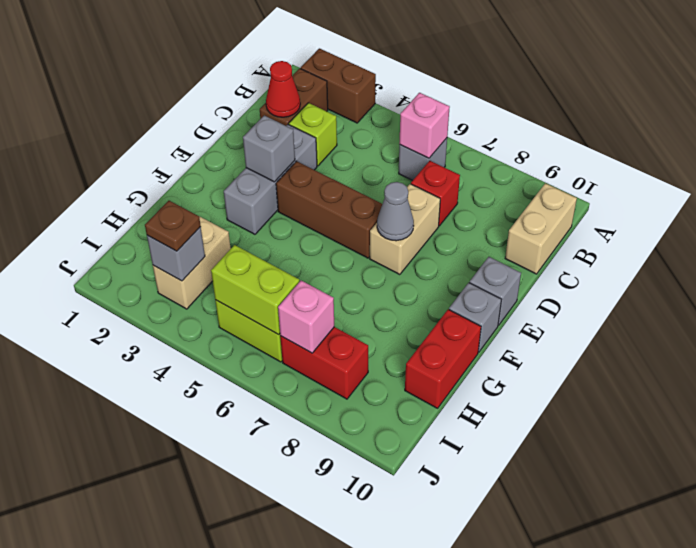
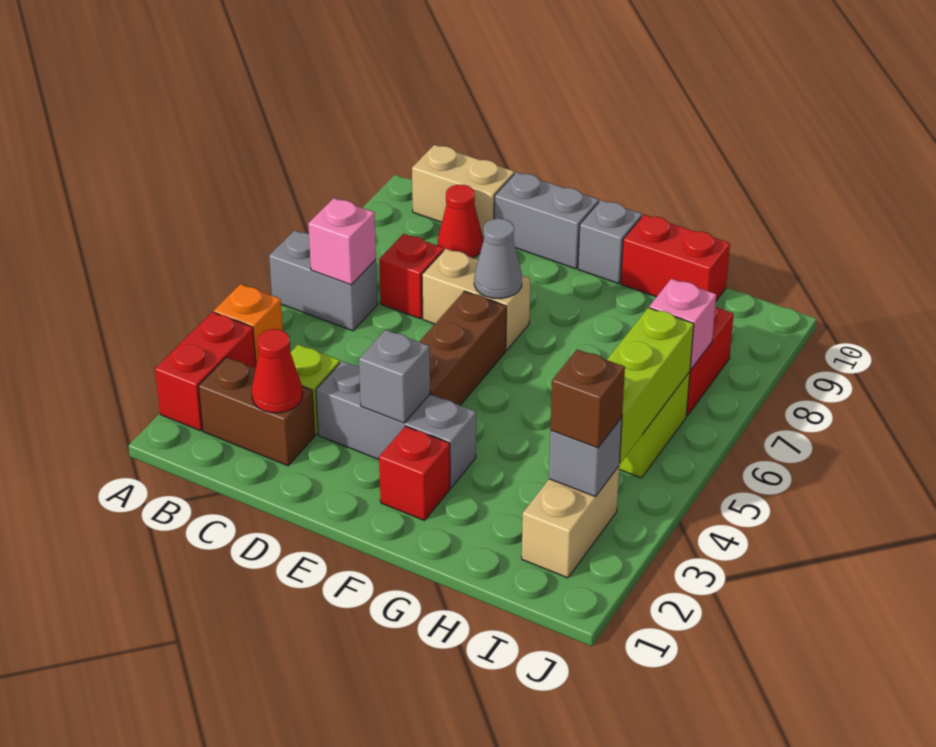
brown 1x2 brick [301,48,376,123] -> red 1x2 brick [155,312,256,431]
none -> orange 1x1 brick [214,284,283,364]
grey 1x1 brick [399,138,447,181] -> grey 1x2 brick [269,230,378,331]
none -> red 1x1 cone [438,185,483,258]
grey 1x1 brick [469,257,521,325] -> grey 1x2 brick [494,172,599,269]
none -> red 1x1 brick [379,426,450,520]
tan 1x2 brick [153,216,231,309] -> tan 1x2 brick turned to [522,466,619,578]
brown 1x1 plate [145,201,201,251] -> brown 1x1 brick [550,350,625,448]
lime 1x2 brick [211,245,299,335] -> lime 1x3 brick [607,308,694,463]

